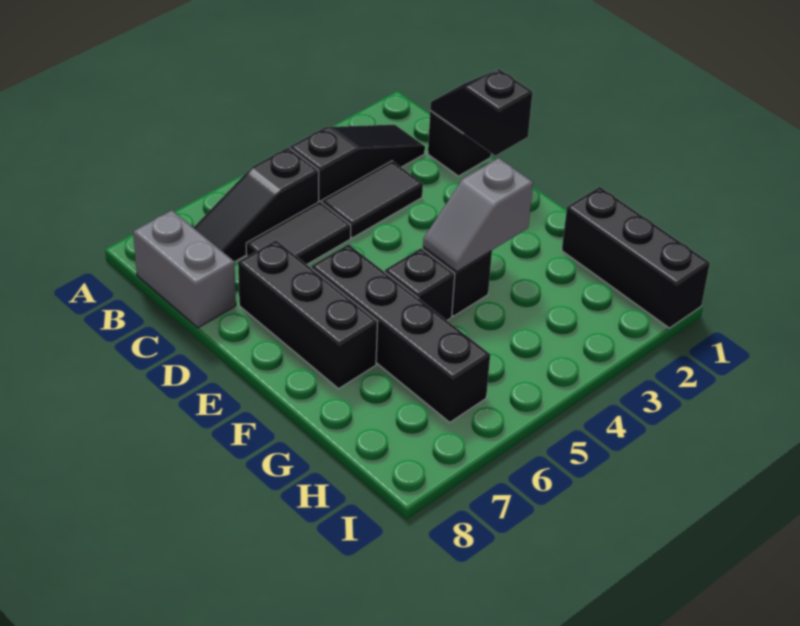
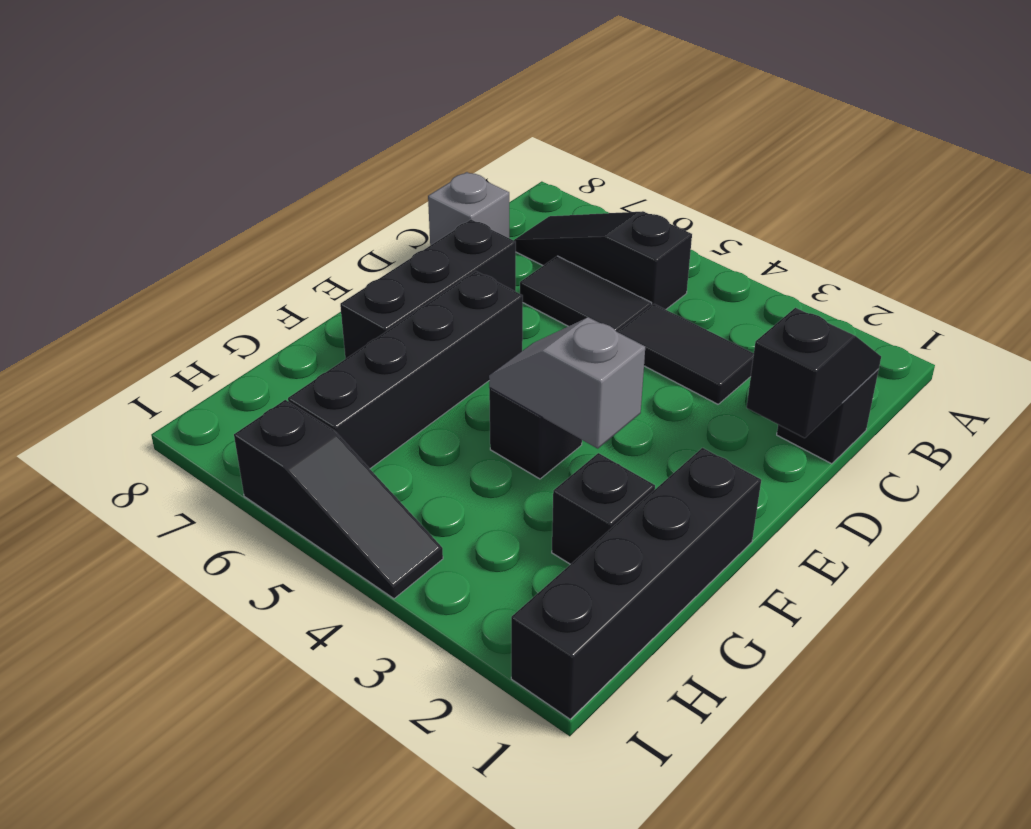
black 1x3 slope [290,125,425,202] -> black 1x3 slope moved to [234,400,443,599]
grey 1x2 brick [133,210,236,328] -> grey 1x1 brick [428,172,509,245]
black 1x1 brick [385,248,455,320] -> black 1x1 brick moved to [552,453,655,564]
black 1x3 brick [562,187,710,328] -> black 1x4 brick [511,448,761,719]

